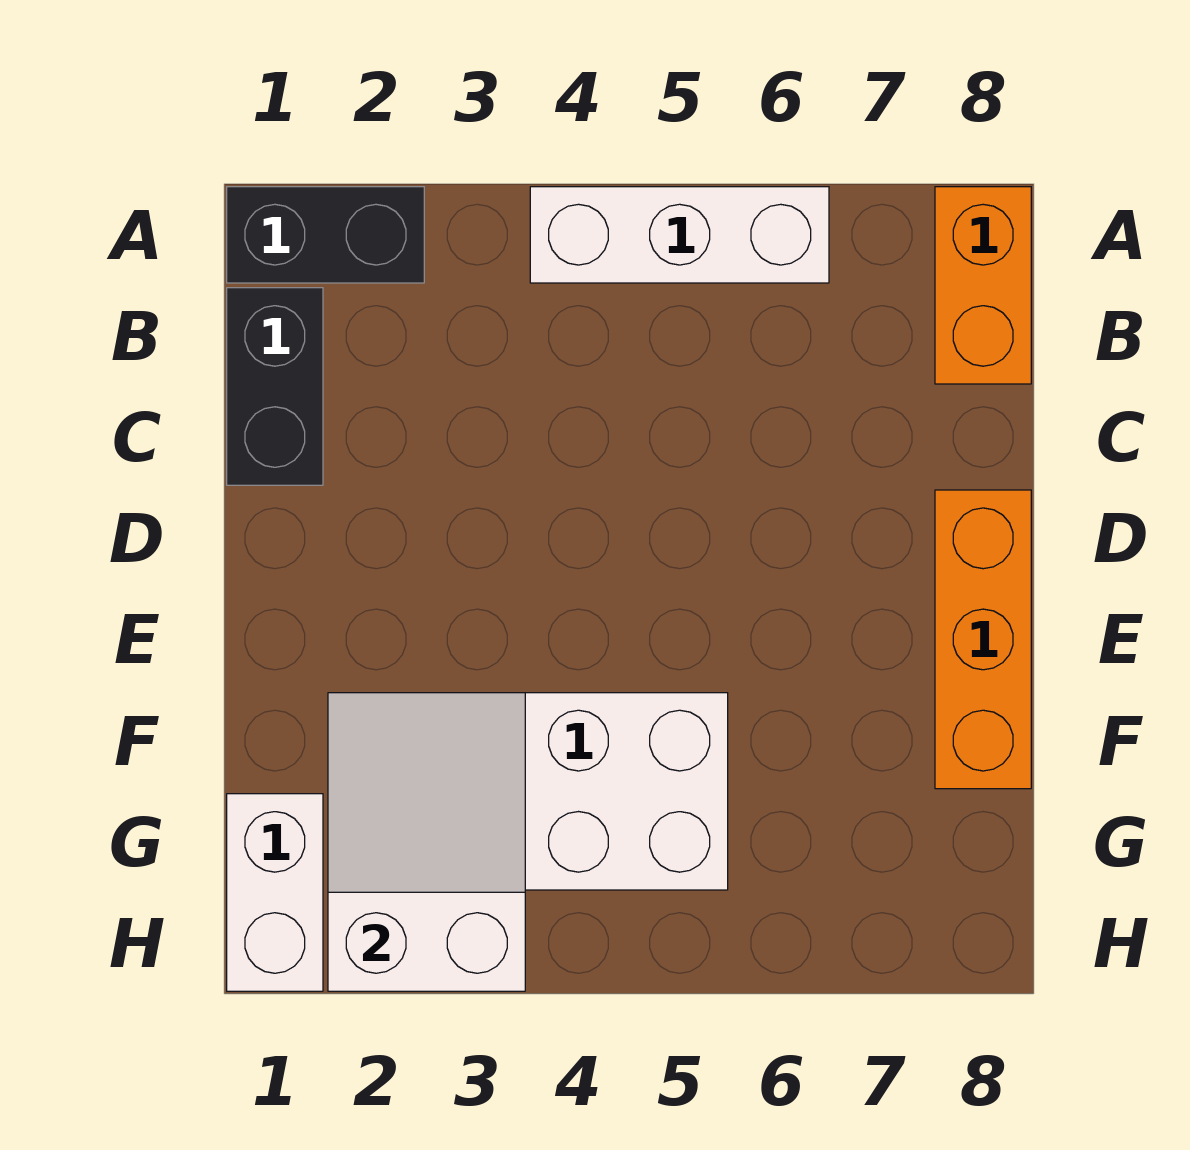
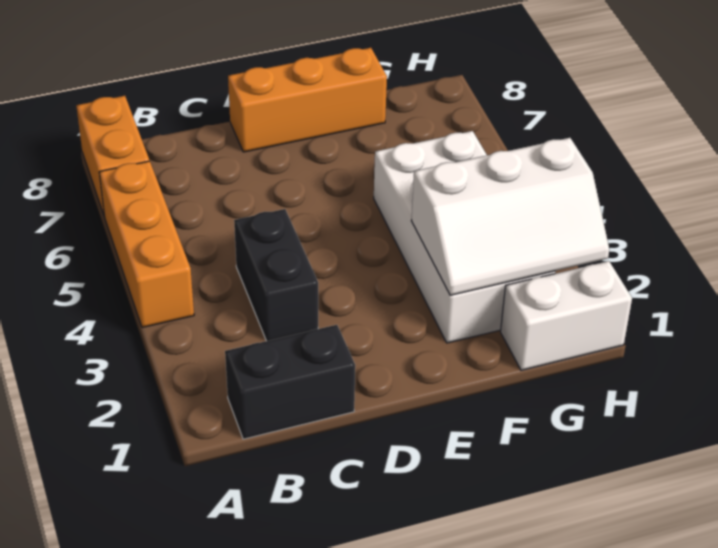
black 1x2 brick [227,187,424,283] -> black 1x2 brick moved to [234,209,318,341]
white 1x3 brick [530,187,829,283] -> orange 1x3 brick [99,161,194,328]
orange 1x2 brick [935,187,1031,384] -> orange 1x2 brick turned to [76,96,149,217]
white 2x3 slope [328,693,525,991] -> white 2x3 slope turned to [411,138,609,295]

